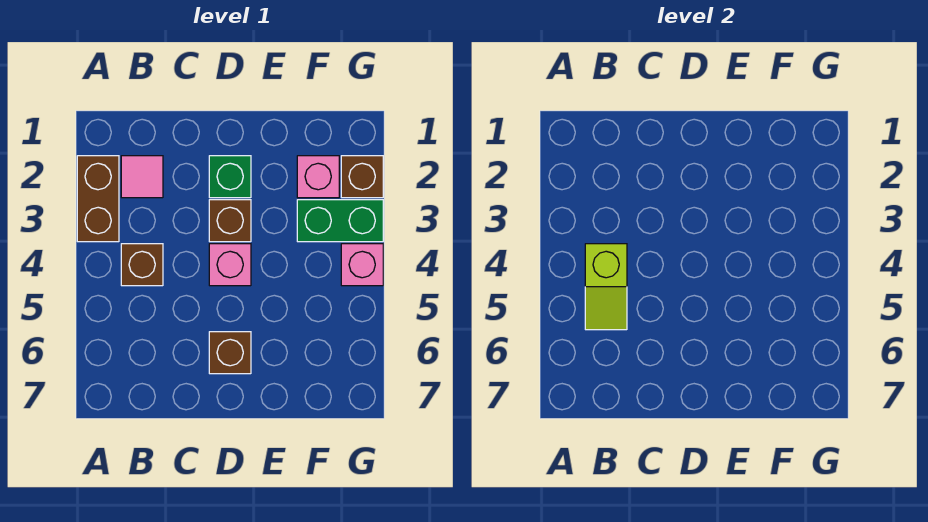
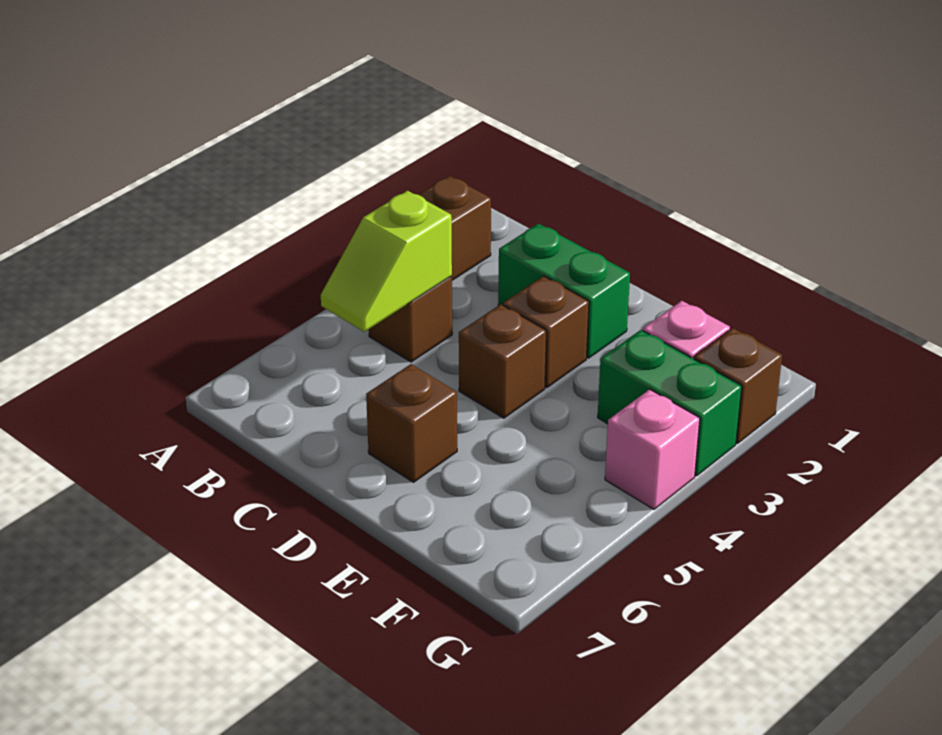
pink 1x1 tile [121,156,163,198] -> none
green 1x1 brick [209,156,251,198] -> green 1x2 brick [498,224,630,358]
pink 1x1 brick [209,244,251,286] -> brown 1x1 brick [459,304,546,418]

